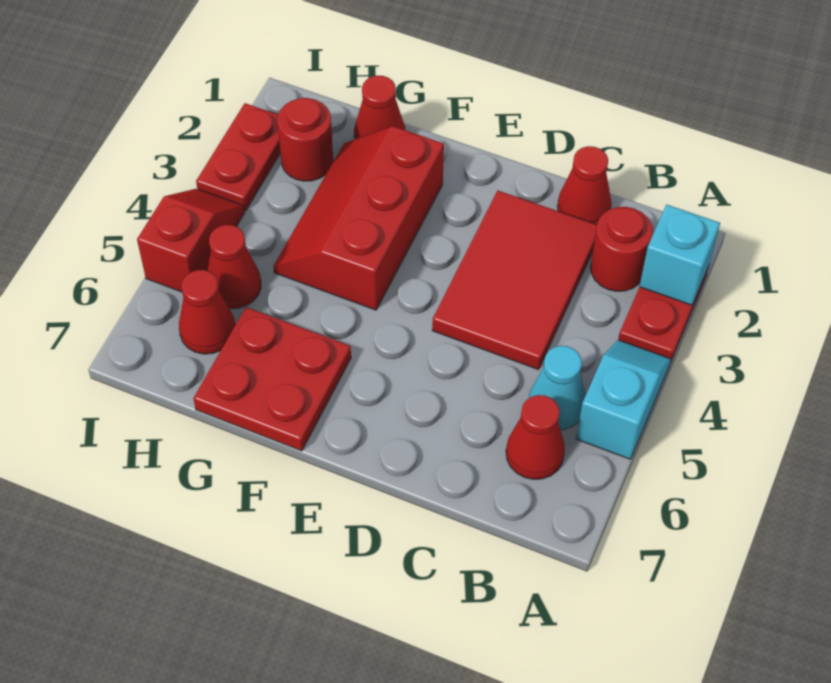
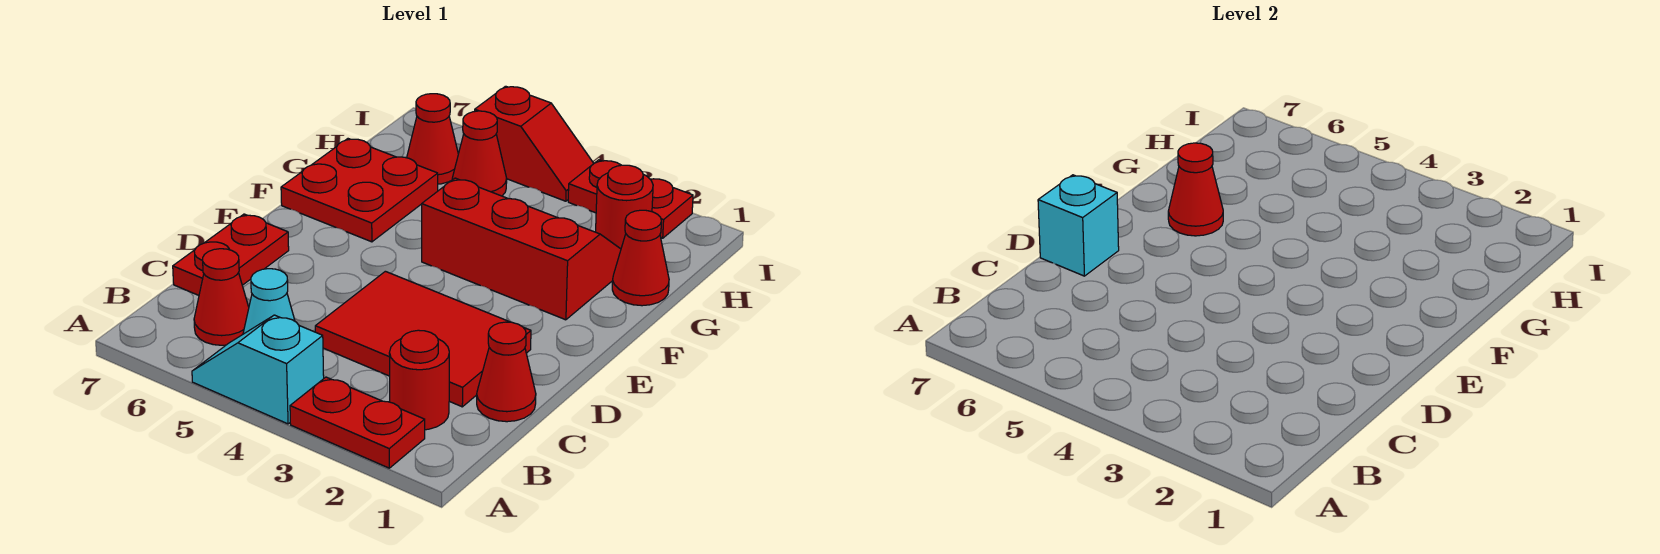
cyan 1x1 brick [639,205,720,305] -> cyan 1x1 brick moved to [1038,175,1119,276]
cyan 1x2 slope [576,340,671,459] -> cyan 1x2 slope turned to [192,315,324,424]
none -> red 1x2 plate [173,214,289,295]
none -> red 1x1 cone [1168,143,1223,236]

